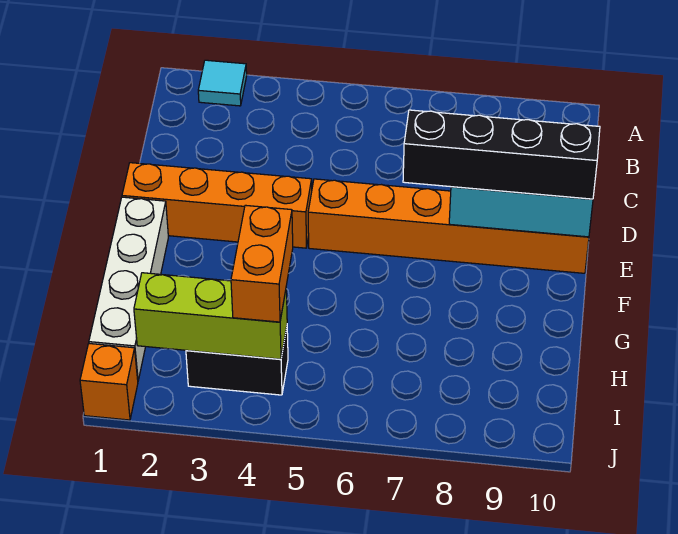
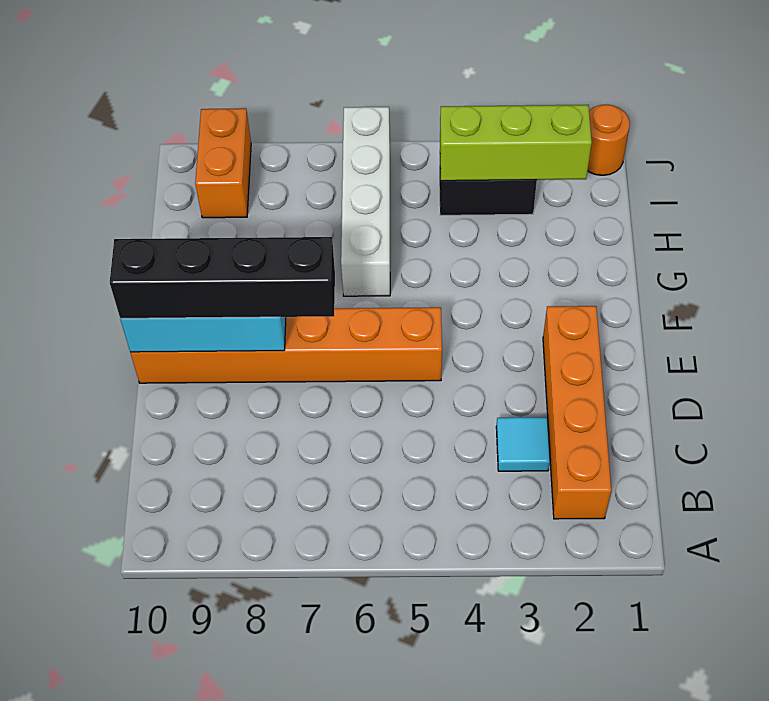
cyan 1x1 tile [198,60,247,106] -> cyan 1x1 tile moved to [496,417,550,471]
orange 1x4 brick [122,163,312,248] -> orange 1x4 brick turned to [543,306,611,519]
white 1x4 brick [89,197,168,380] -> white 1x4 brick moved to [341,107,390,296]
orange 1x2 brick [231,205,293,322] -> orange 1x2 brick moved to [195,108,251,218]
orange 1x1 brick [80,344,138,420] -> orange 1x1 round brick [588,105,630,175]

